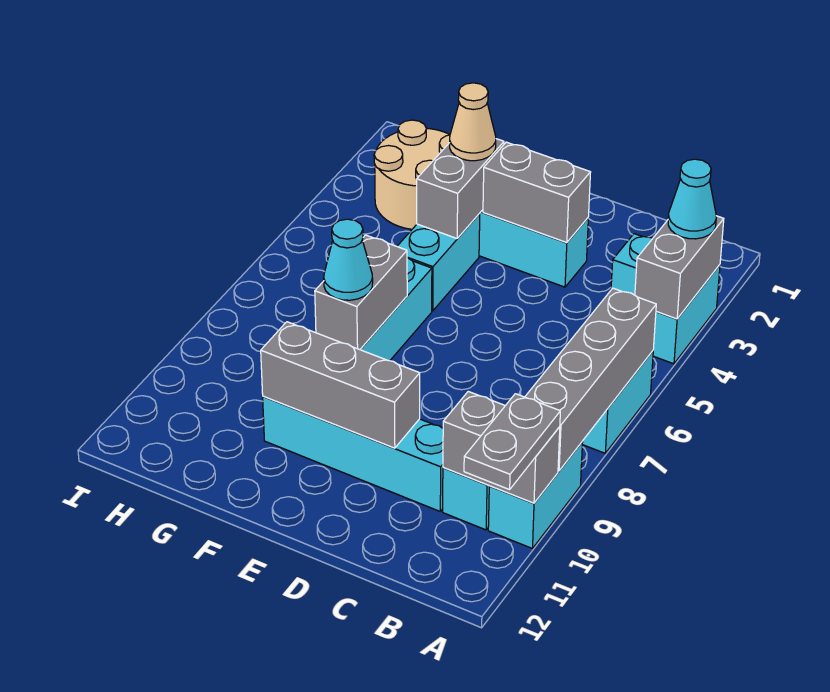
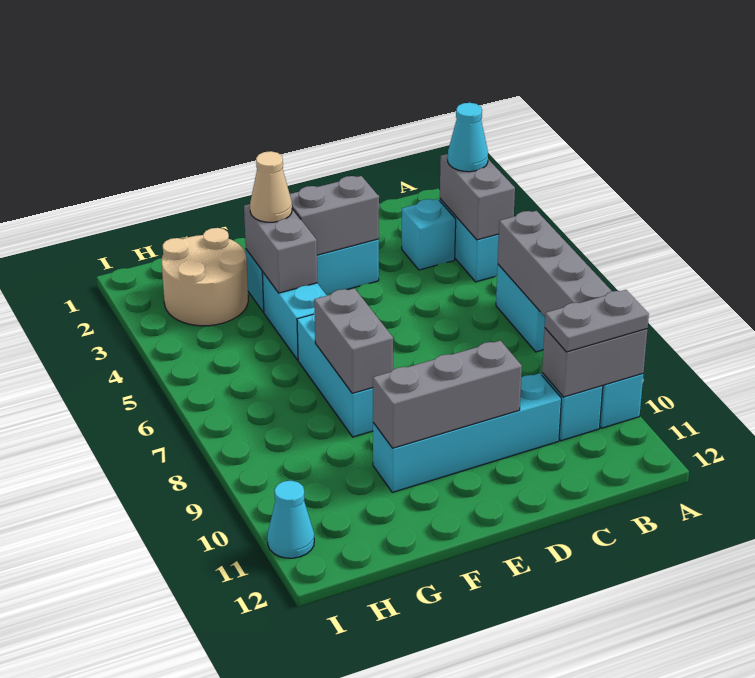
grey 1x2 plate [464,394,560,490] -> grey 1x2 plate turned to [545,290,649,352]
cyan 1x1 cone [324,219,373,300] -> cyan 1x1 cone moved to [267,481,314,558]

